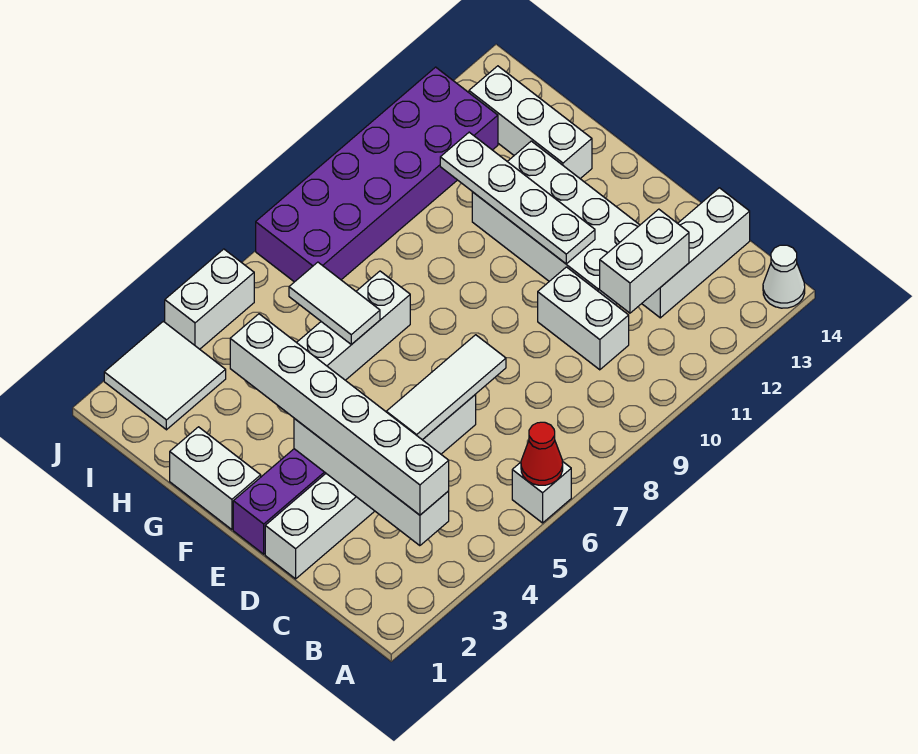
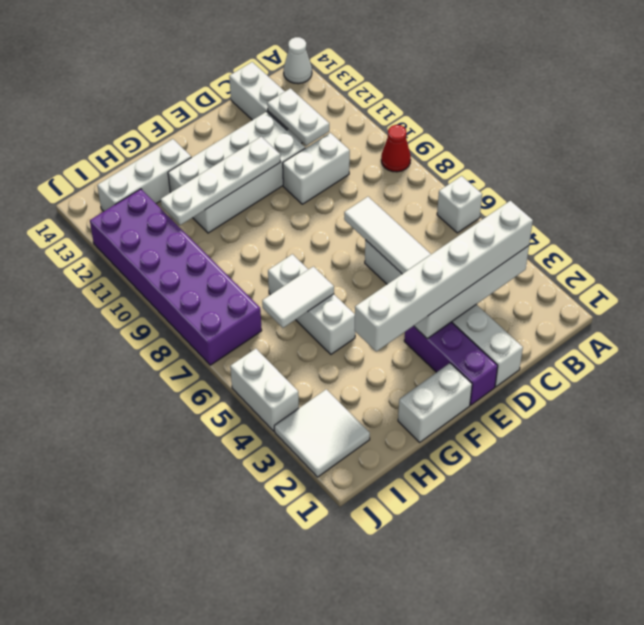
red 1x1 cone [521,422,563,485] -> red 1x1 cone moved to [381,125,411,172]
white 1x2 brick [600,209,689,313] -> white 1x2 plate [267,88,329,146]

